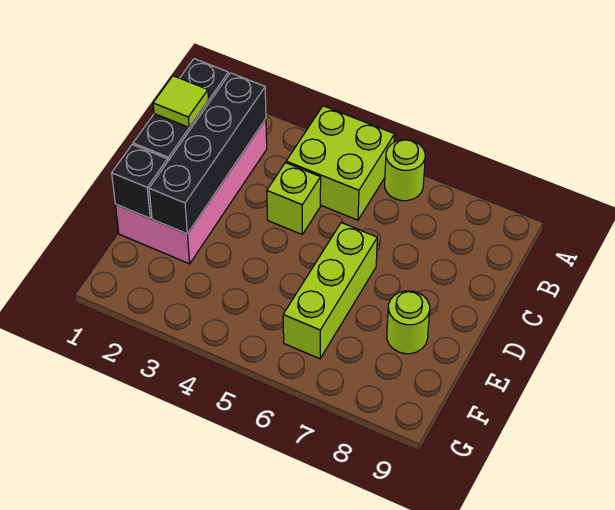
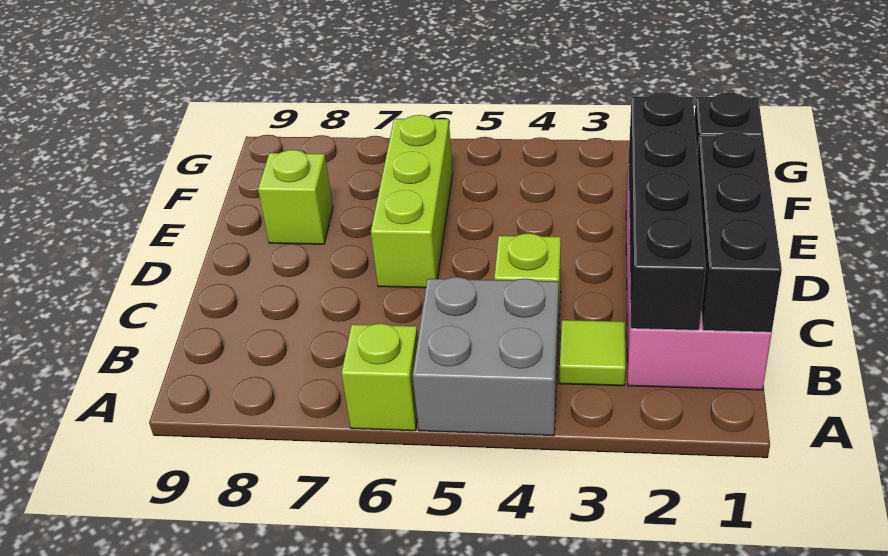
lime 2x2 brick [286,106,395,220] -> grey 2x2 brick [413,277,559,436]
lime 1x1 round brick [385,140,425,201] -> lime 1x1 brick [342,324,418,431]
lime 1x1 tile [153,76,208,127] -> lime 1x1 tile moved to [560,320,625,386]
lime 1x1 round brick [387,291,430,354] -> lime 1x1 brick [258,150,333,244]

